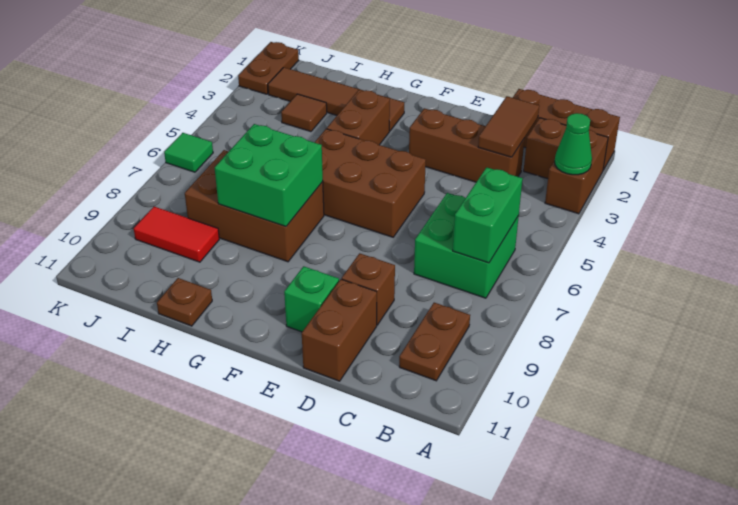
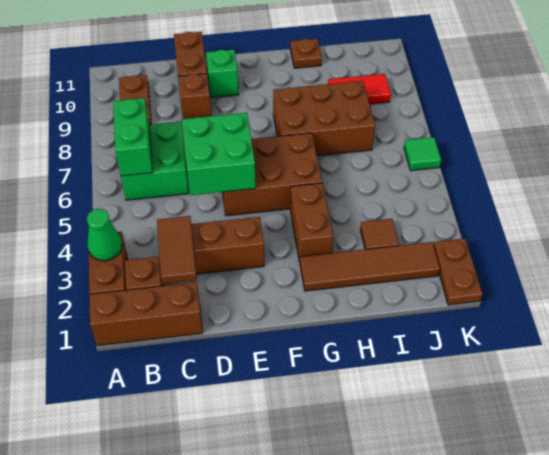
green 2x2 brick [215,124,323,227] -> green 2x2 brick moved to [182,113,256,195]

